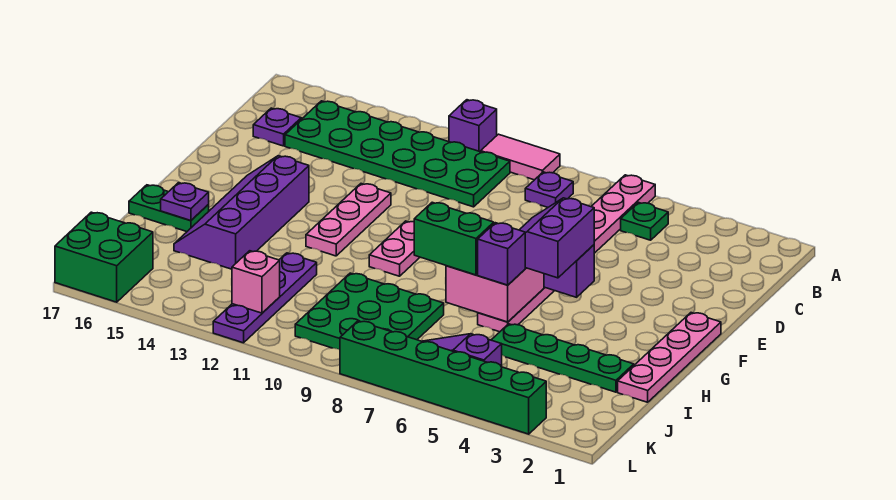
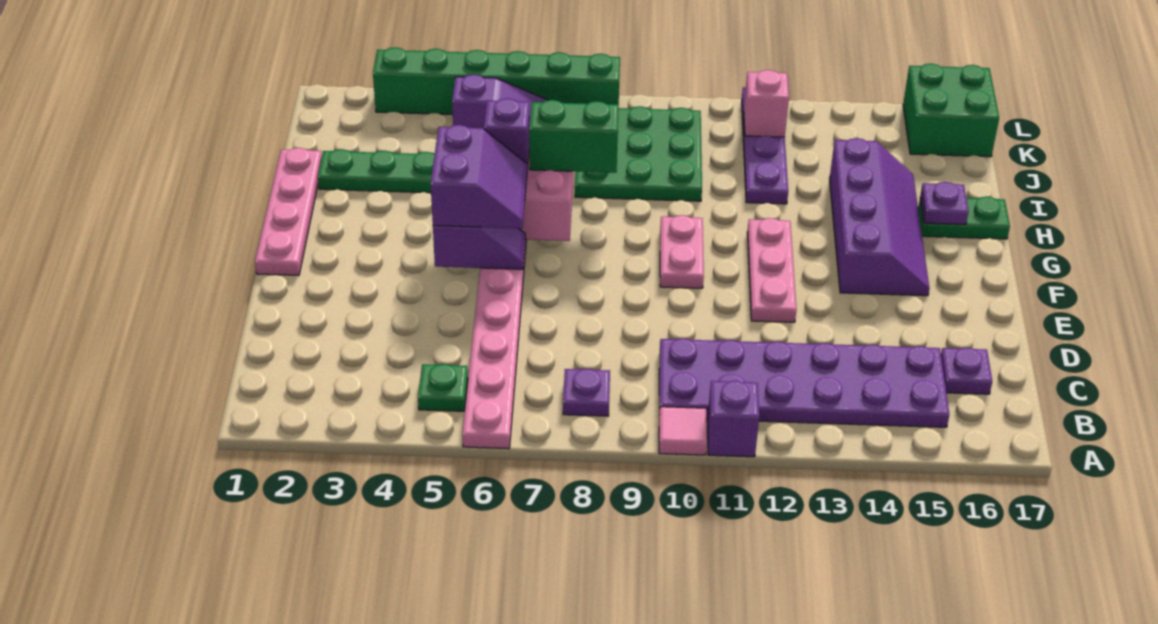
pink 1x2 tile [481,134,560,180] -> pink 1x1 tile [659,407,707,455]
green 2x6 plate [285,101,510,207] -> purple 2x6 plate [659,338,950,427]

